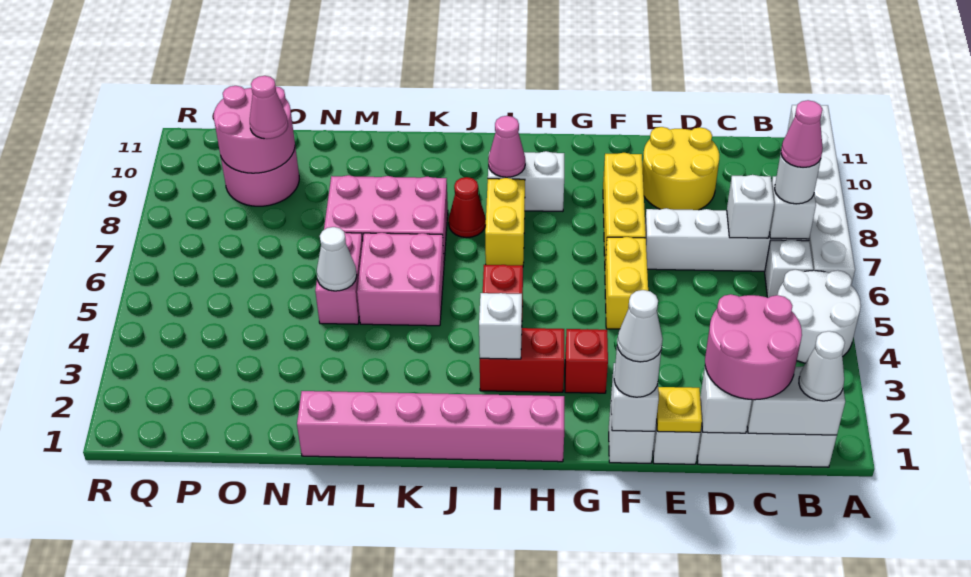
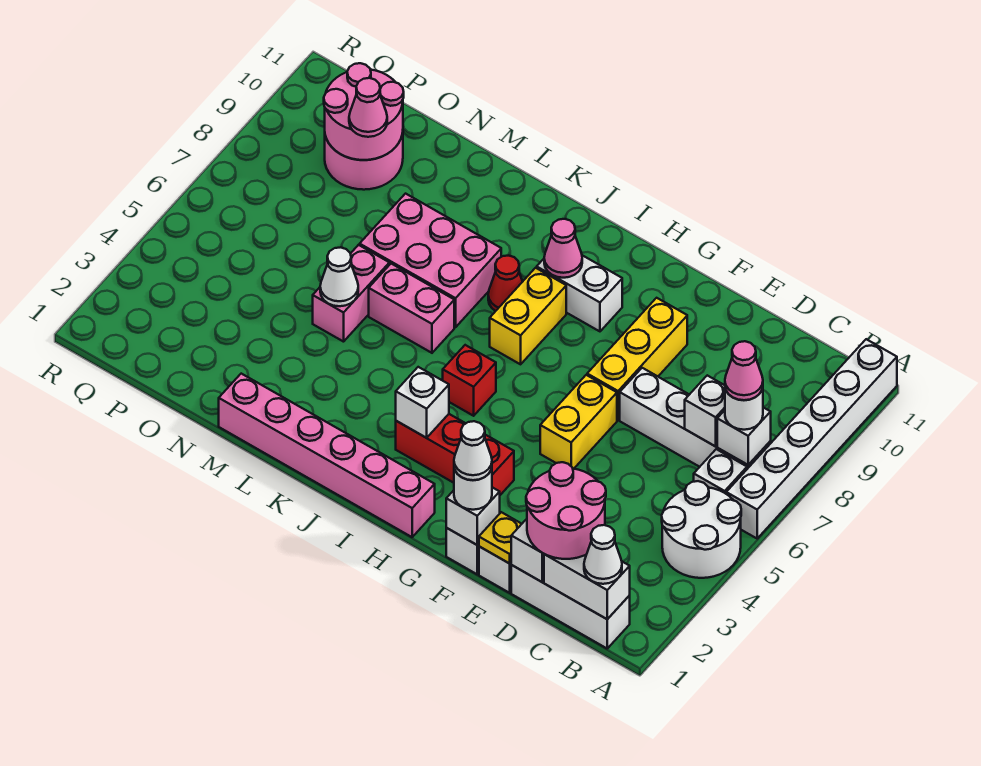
yellow 2x2 round brick [642,127,719,210] -> none
pink 2x2 brick [357,233,444,326] -> pink 1x2 brick [369,264,454,353]

